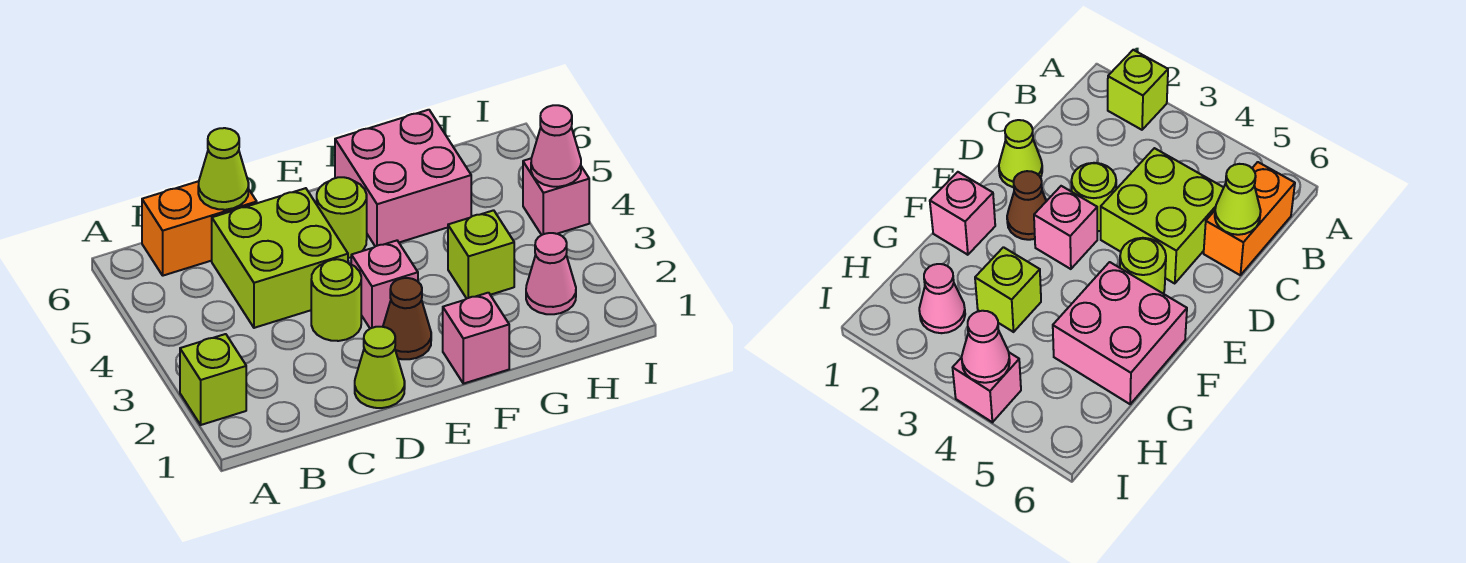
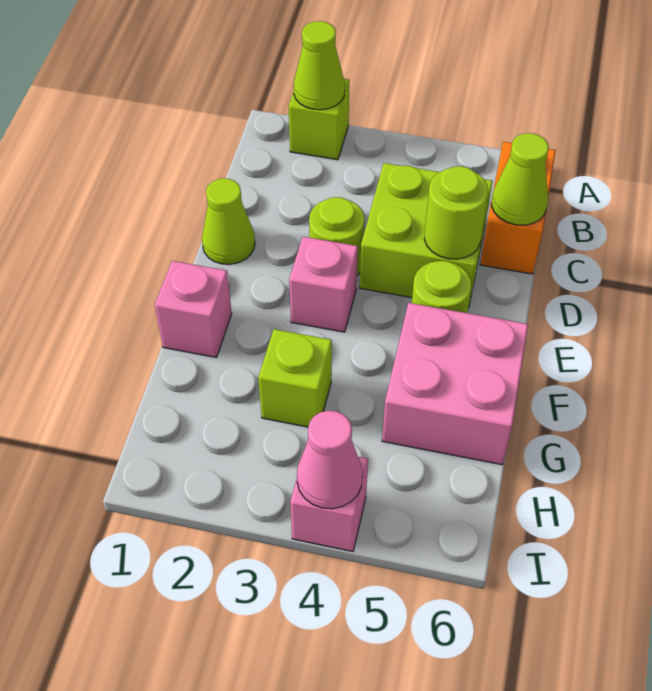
none -> lime 1x1 cone [294,21,345,110]
none -> lime 1x1 round brick [424,166,488,259]
brown 1x1 cone [383,278,431,359] -> none
pink 1x1 cone [526,233,576,314] -> none

